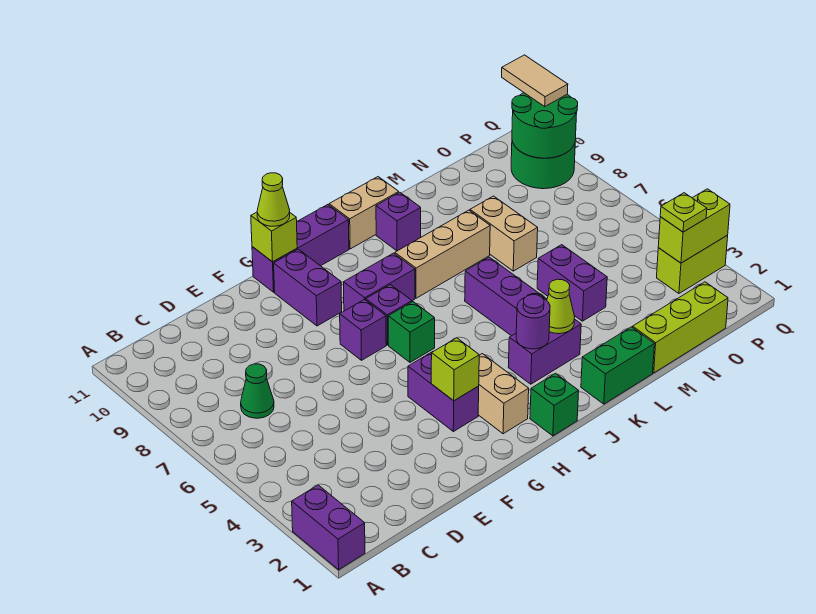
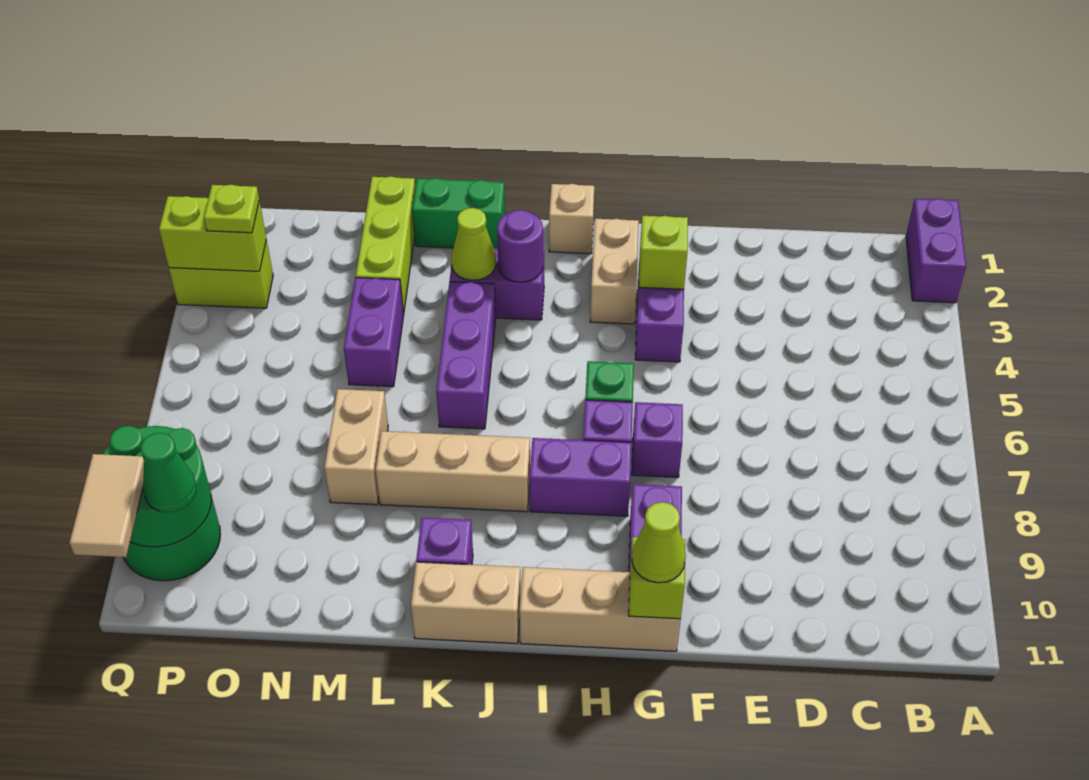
green 1x1 cone [241,364,274,418] -> green 1x1 cone moved to [141,433,196,512]
purple 1x3 brick [252,205,349,292] -> tan 1x3 brick [520,567,681,651]
green 1x1 brick [530,373,579,436] -> tan 1x1 brick [549,184,594,254]
lime 1x3 brick [633,282,728,373] -> lime 1x3 brick turned to [356,176,415,314]

